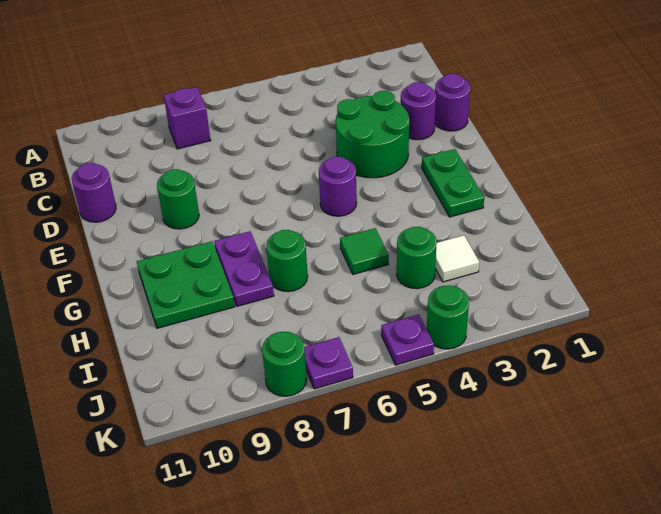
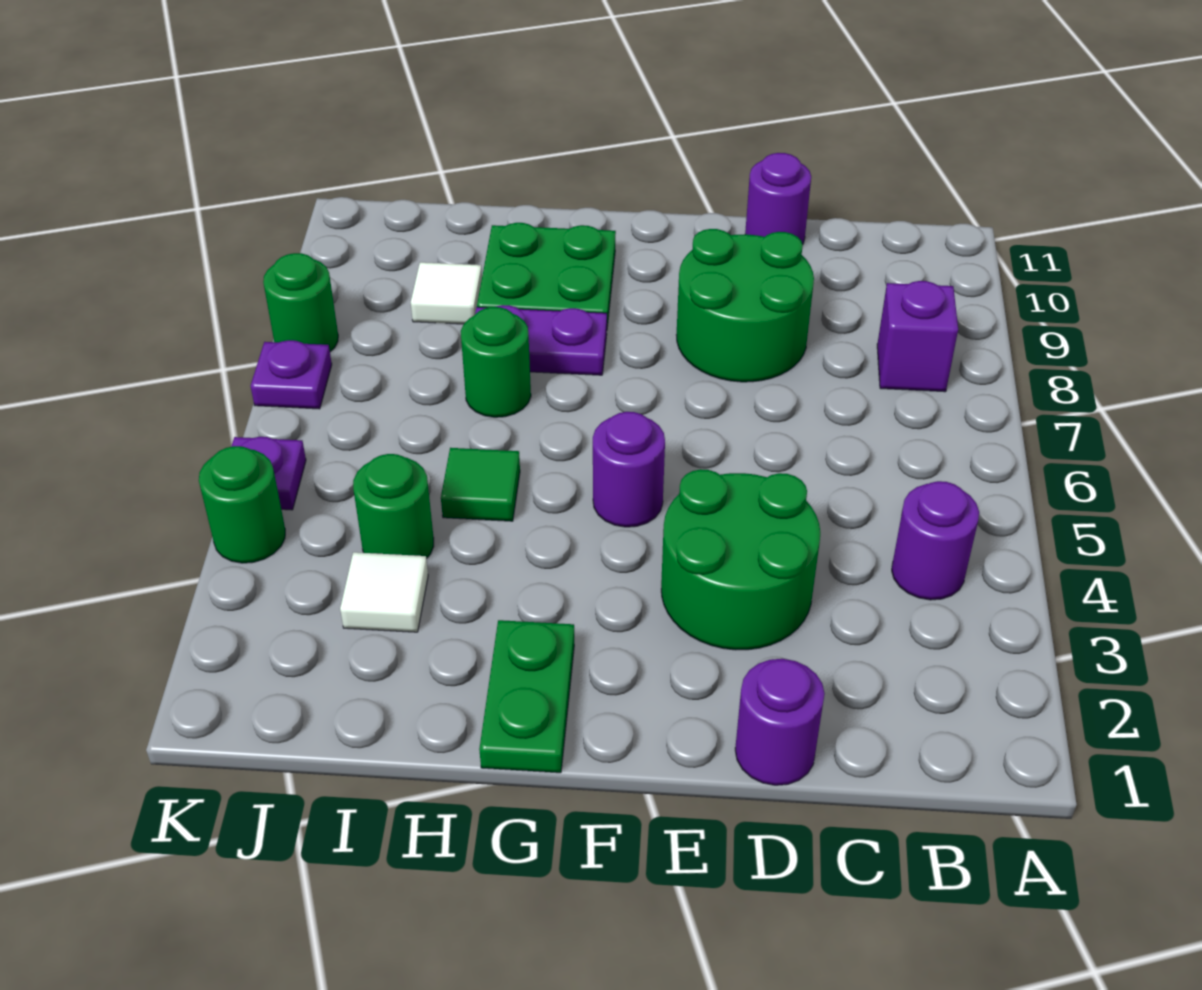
purple 1x1 round brick [401,82,436,140] -> purple 1x1 round brick moved to [892,481,979,600]
green 1x1 round brick [157,169,199,229] -> green 2x2 round brick [677,229,814,382]
green 1x2 plate [422,149,484,217] -> green 1x2 plate turned to [479,620,574,773]
none -> white 1x1 tile [411,262,482,324]

